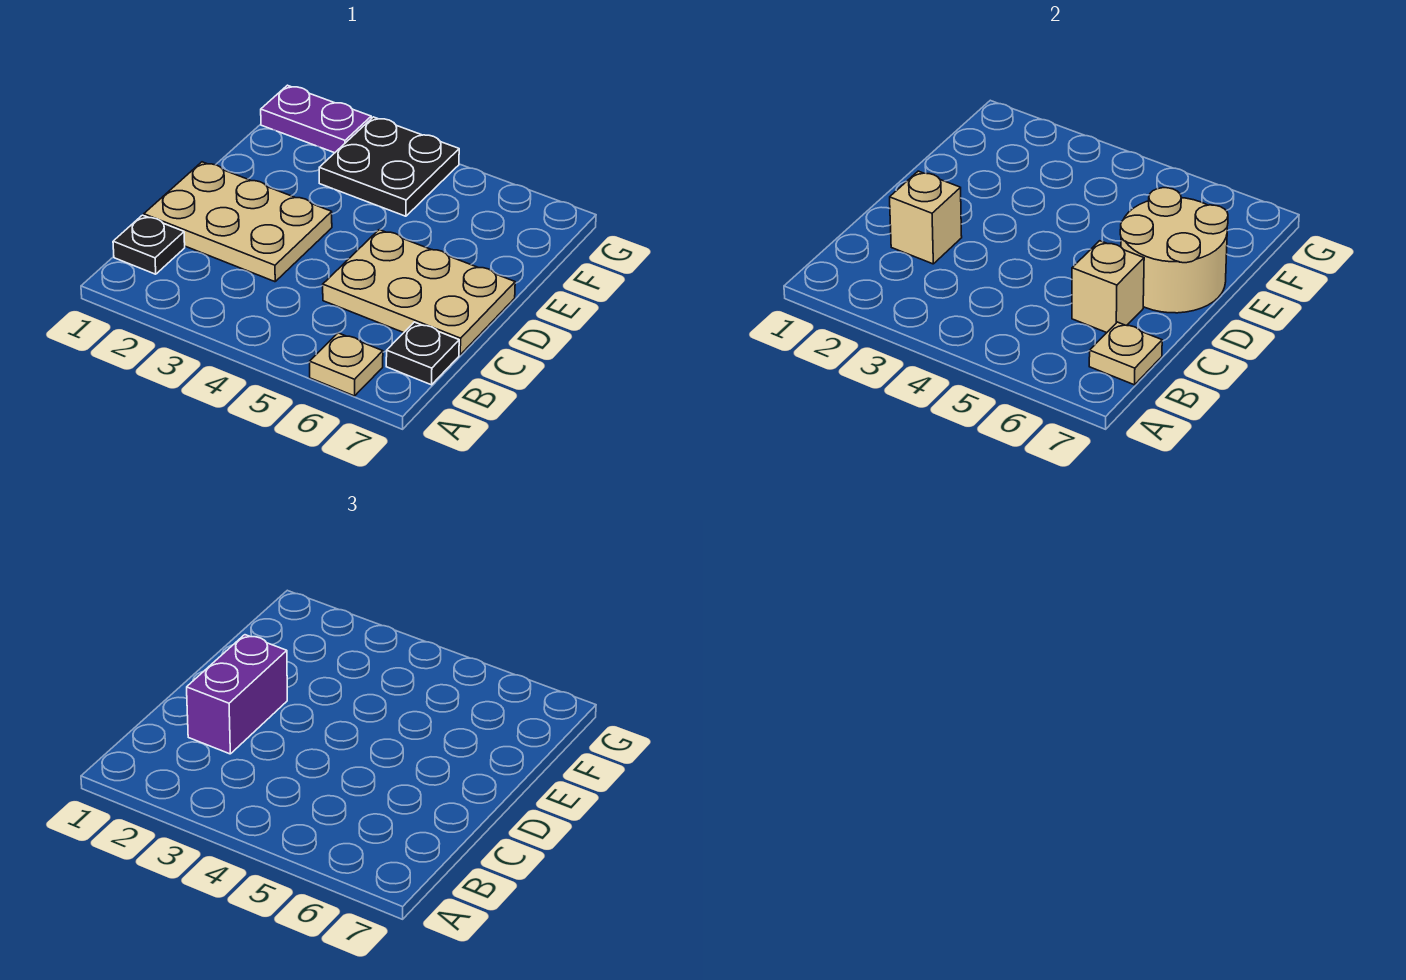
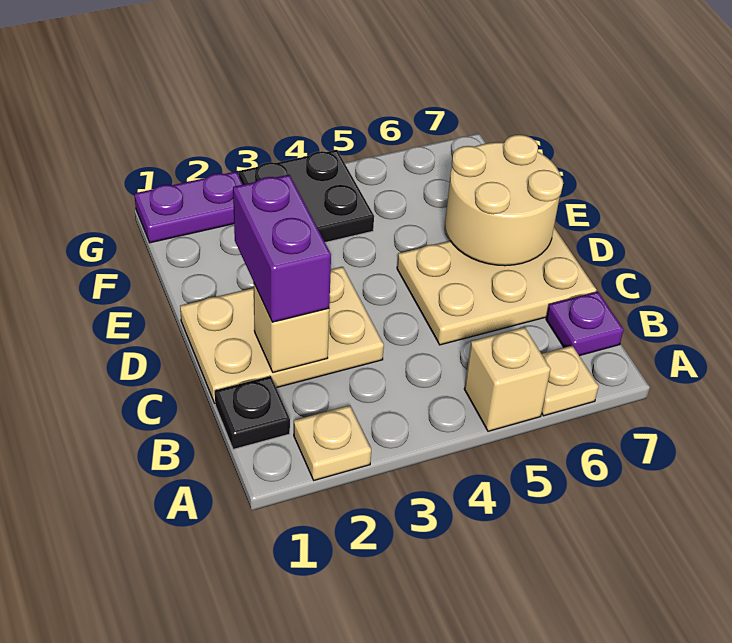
black 1x1 plate [386,322,459,385] -> purple 1x1 plate [546,292,624,356]
tan 1x1 plate [1089,322,1162,385] -> tan 1x1 plate moved to [294,405,371,480]
tan 1x1 brick [1072,241,1144,333] -> tan 1x1 brick moved to [464,327,551,431]

